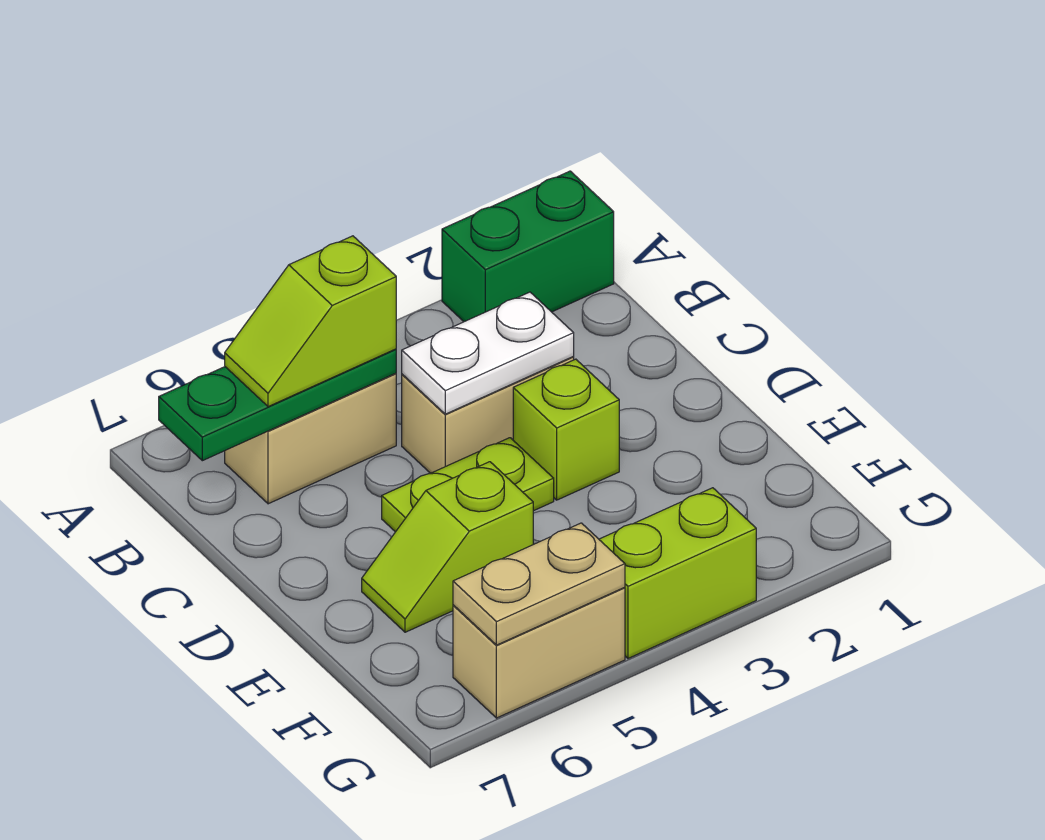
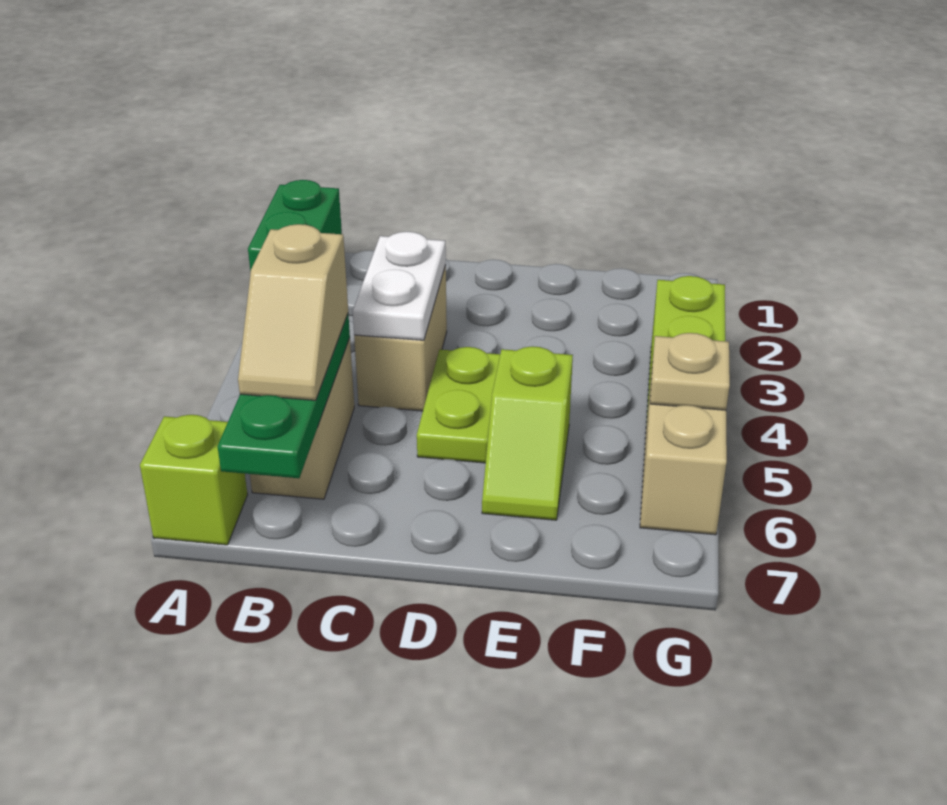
lime 1x2 slope [225,236,396,407] -> tan 1x2 slope [238,224,348,400]
lime 1x1 brick [513,359,619,500] -> lime 1x1 brick moved to [140,415,247,545]
tan 1x2 plate [453,523,625,645] -> tan 1x1 plate [650,333,730,410]

